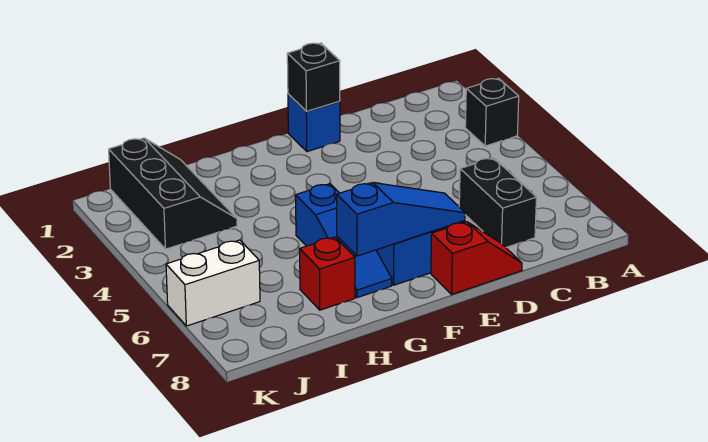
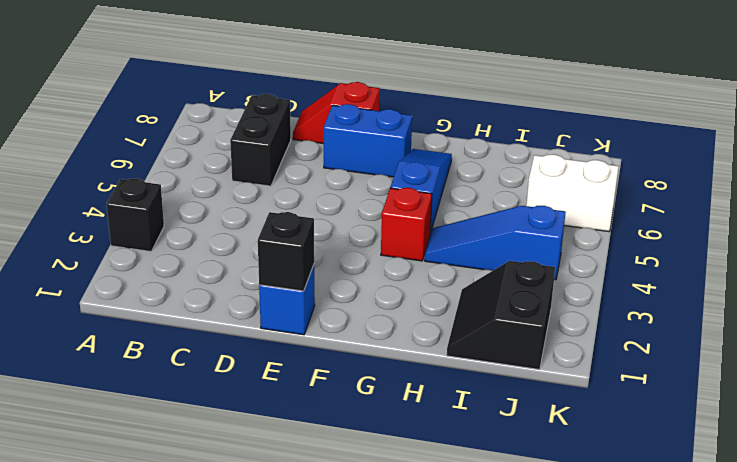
blue 1x3 slope [337,183,465,256] -> blue 1x3 slope moved to [425,206,566,280]
red 1x1 brick [300,237,355,310] -> red 1x1 brick moved to [381,188,432,261]
black 2x3 slope [109,138,237,249] -> black 2x2 slope [447,261,555,370]

